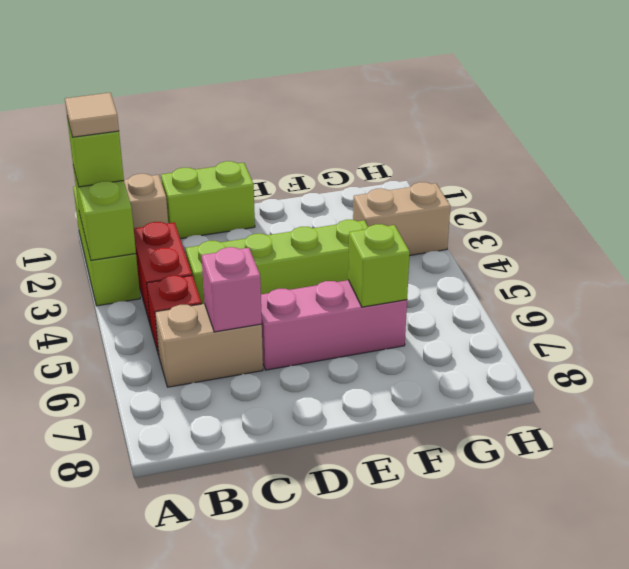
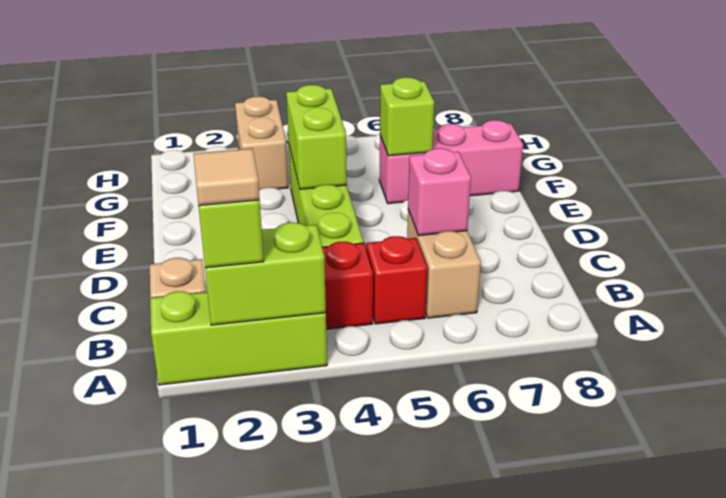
lime 1x2 brick [161,161,255,239] -> lime 1x2 brick moved to [286,85,347,189]
pink 1x3 brick [261,280,407,370] -> pink 1x3 brick turned to [379,120,523,204]

